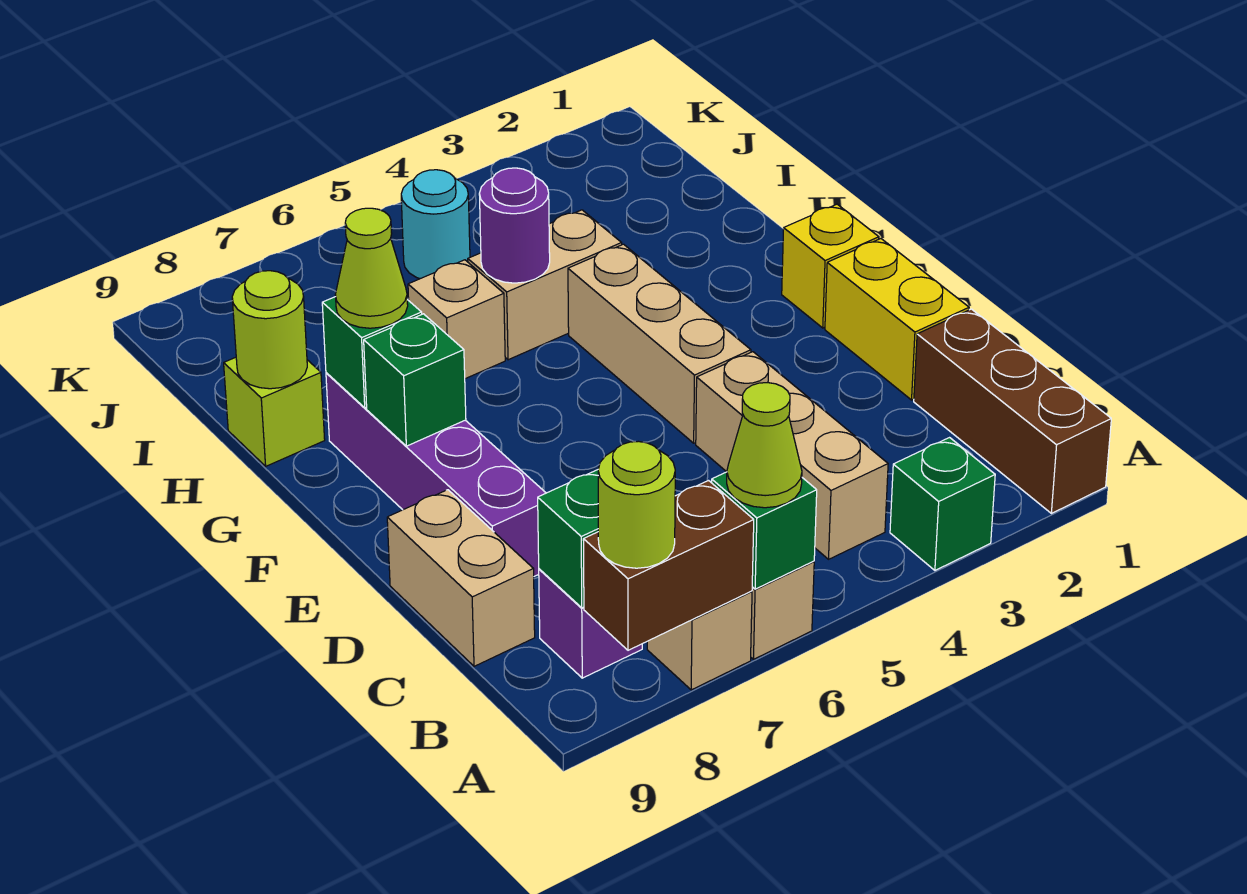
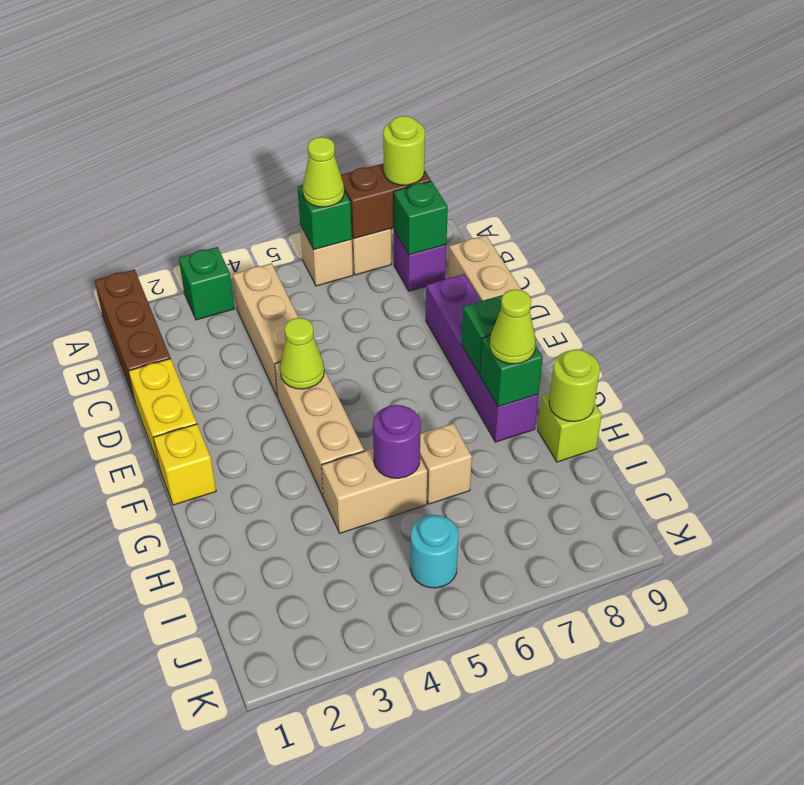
none -> lime 1x1 cone [280,318,324,389]

